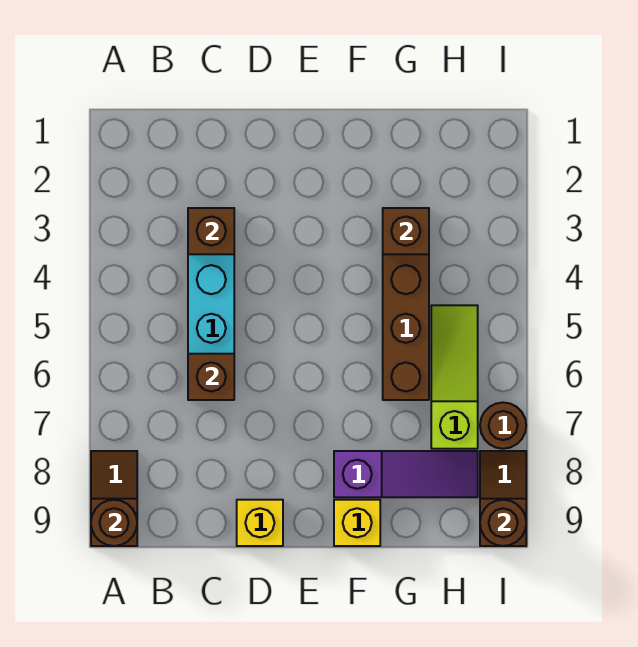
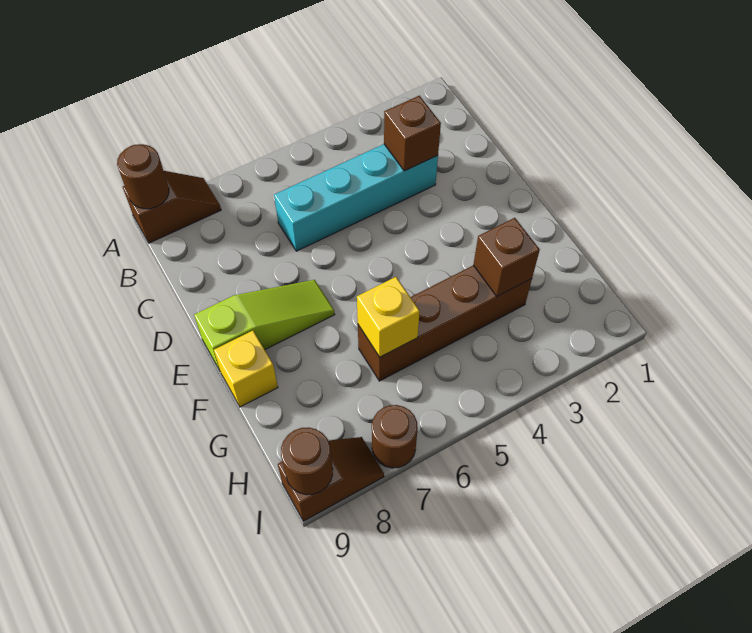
brown 1x1 brick [188,354,234,400] -> none
yellow 1x1 brick [237,500,283,546] -> yellow 1x1 brick moved to [357,277,420,357]
purple 1x3 slope [334,451,478,497] -> none
lime 1x3 slope [431,305,478,449] -> lime 1x3 slope moved to [194,280,335,370]

